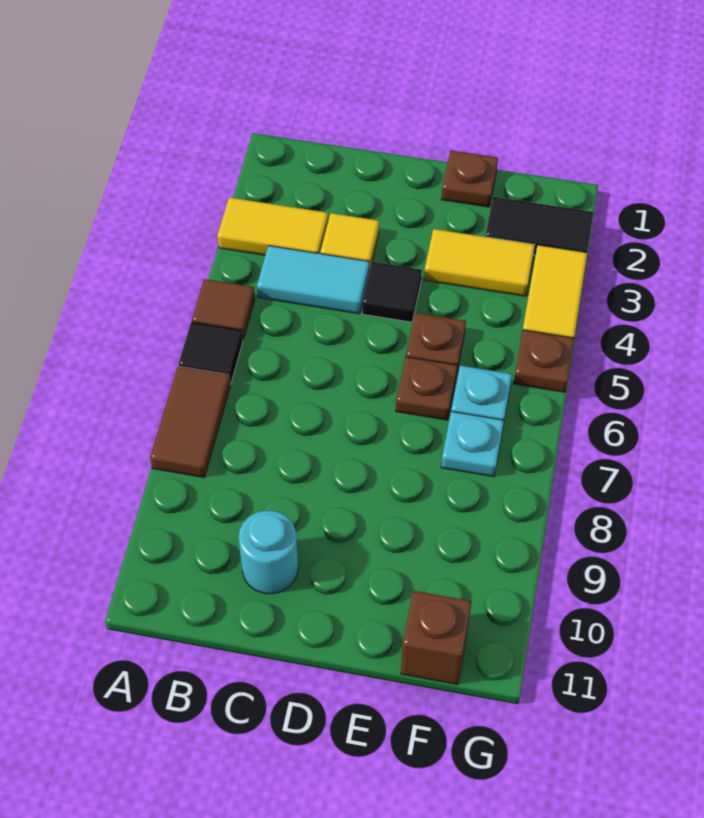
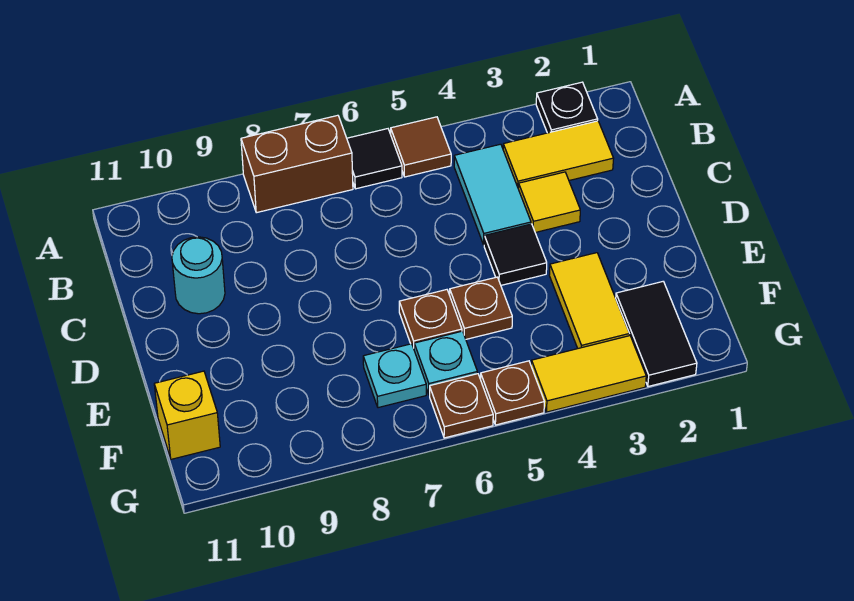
none -> black 1x1 plate [536,82,598,133]
yellow 1x2 tile [217,197,328,255] -> yellow 1x2 tile turned to [503,121,614,188]
brown 1x2 tile [150,366,230,477] -> brown 1x2 brick [241,115,353,213]
brown 1x1 plate [441,151,498,207] -> brown 1x1 plate moved to [430,374,493,438]
brown 1x1 brick [401,591,471,685] -> yellow 1x1 brick [154,371,220,459]

